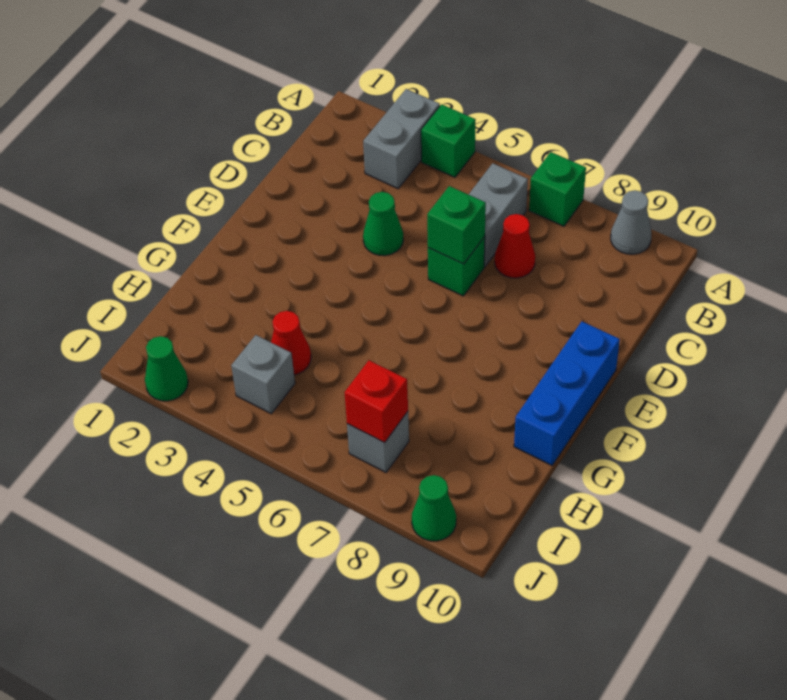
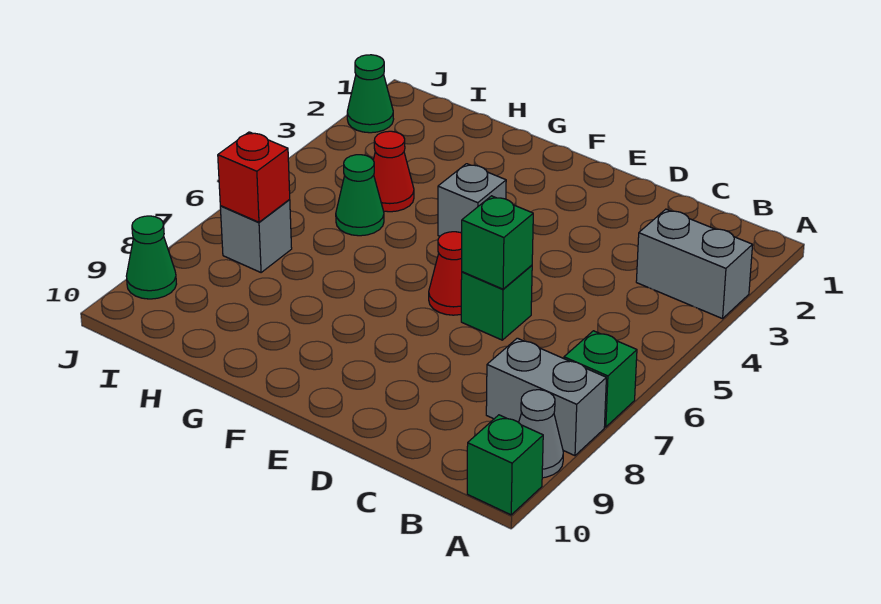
green 1x1 brick [421,104,476,177] -> green 1x1 brick moved to [467,415,543,515]
grey 1x2 brick [469,163,528,267] -> grey 1x2 brick moved to [486,338,606,456]
red 1x1 cone [495,214,535,278] -> red 1x1 cone moved to [429,232,462,315]
green 1x1 cone [363,192,403,256] -> green 1x1 cone moved to [336,155,384,236]
blue 1x3 brick [514,321,620,465] -> none
grey 1x1 brick [231,335,295,414] -> grey 1x1 brick moved to [438,164,506,236]

